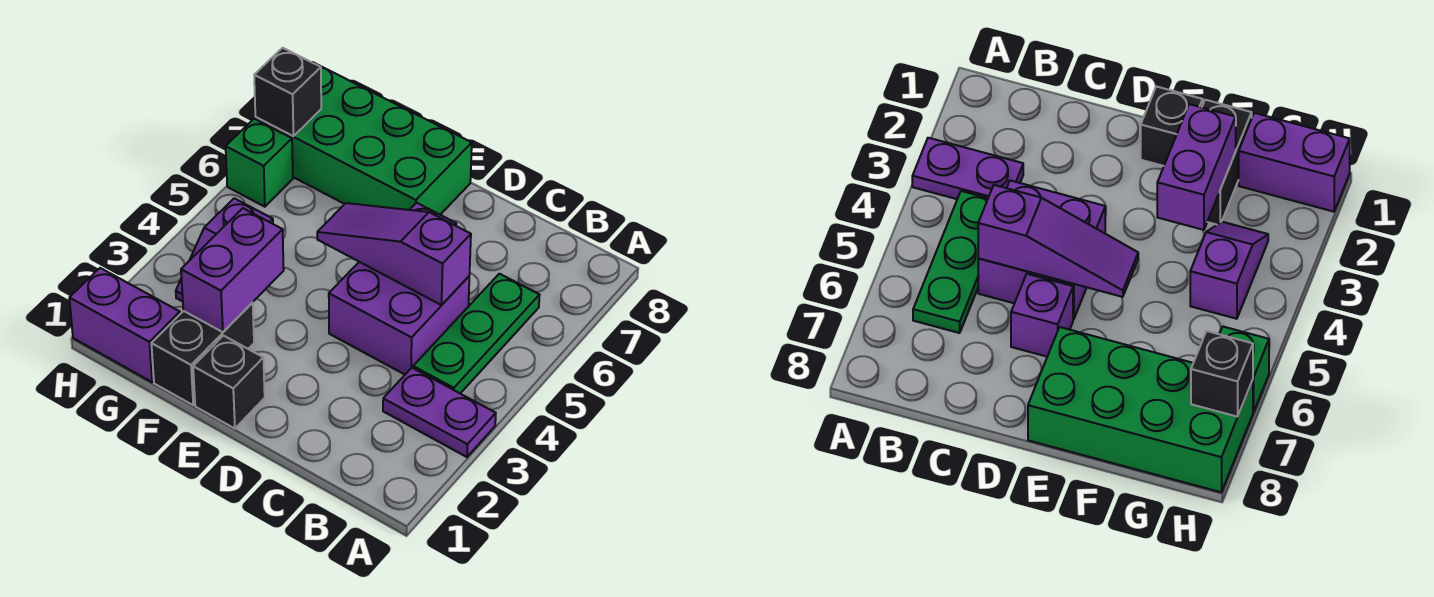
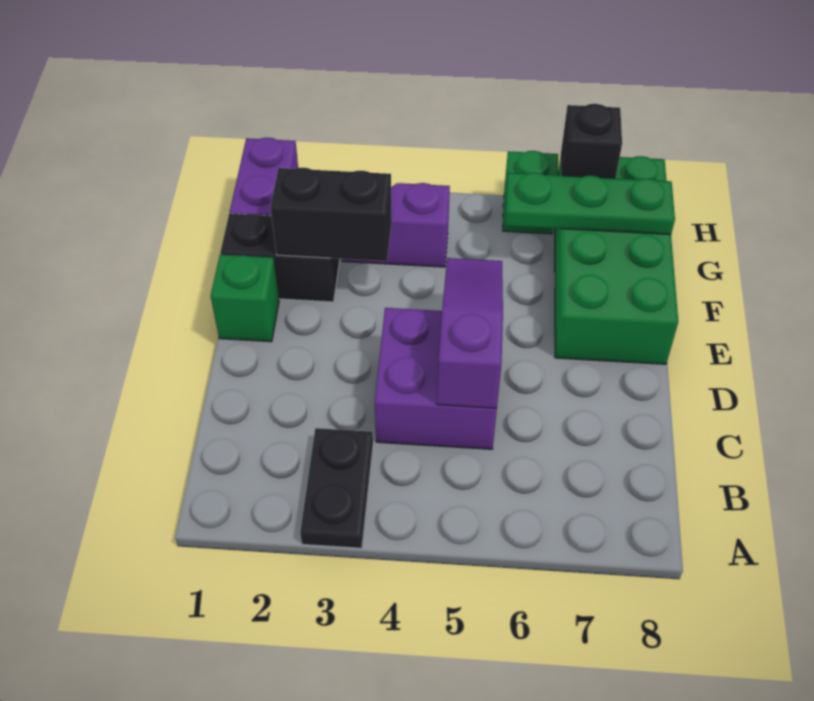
purple 1x2 plate [383,368,496,457] -> black 1x2 plate [300,428,373,548]
green 1x3 plate [413,274,540,393] -> green 1x3 plate moved to [506,173,675,235]
purple 1x1 brick [1011,274,1073,357] -> none
black 1x1 brick [193,336,265,429] -> green 1x1 brick [211,255,279,342]
purple 1x2 brick [181,208,284,332] -> black 1x2 brick [270,168,392,261]

